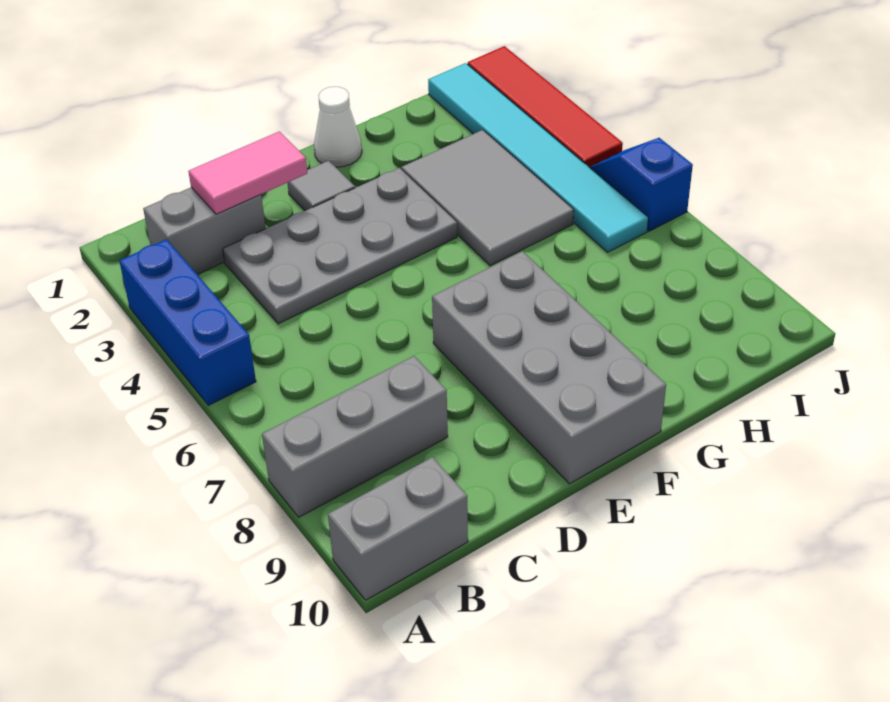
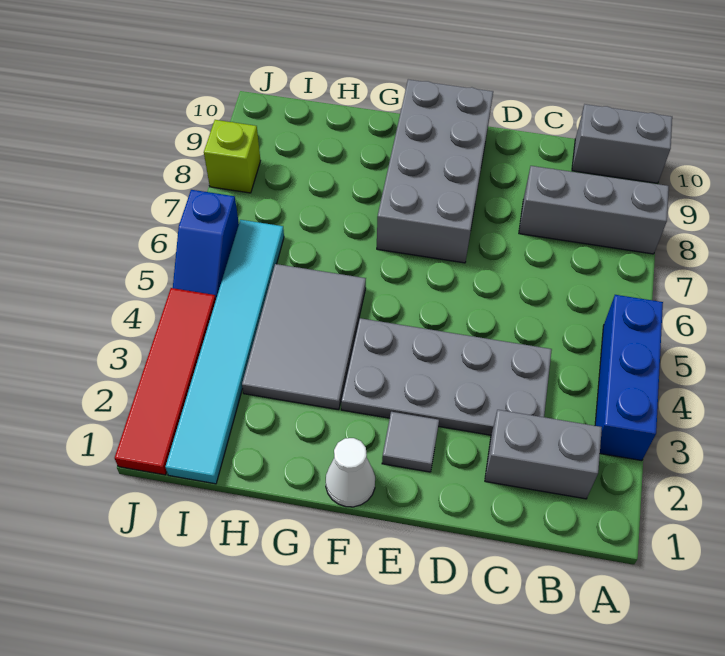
pink 1x2 tile [188,131,307,214] -> none
none -> lime 1x1 brick [204,120,261,193]

